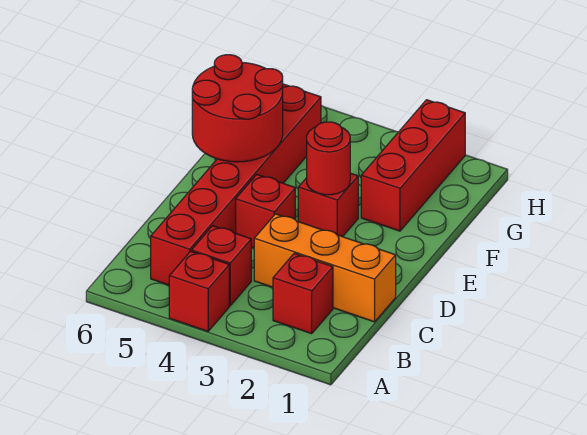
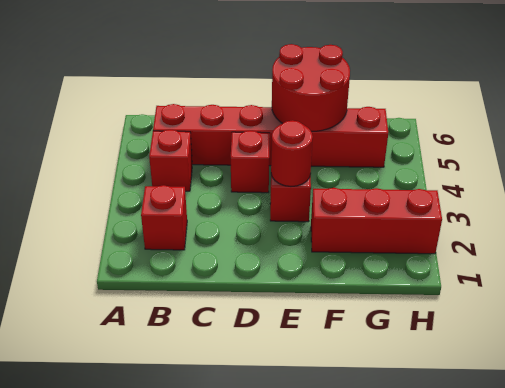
red 1x1 brick [169,251,229,331] -> none
orange 1x3 brick [254,214,396,322] -> none

